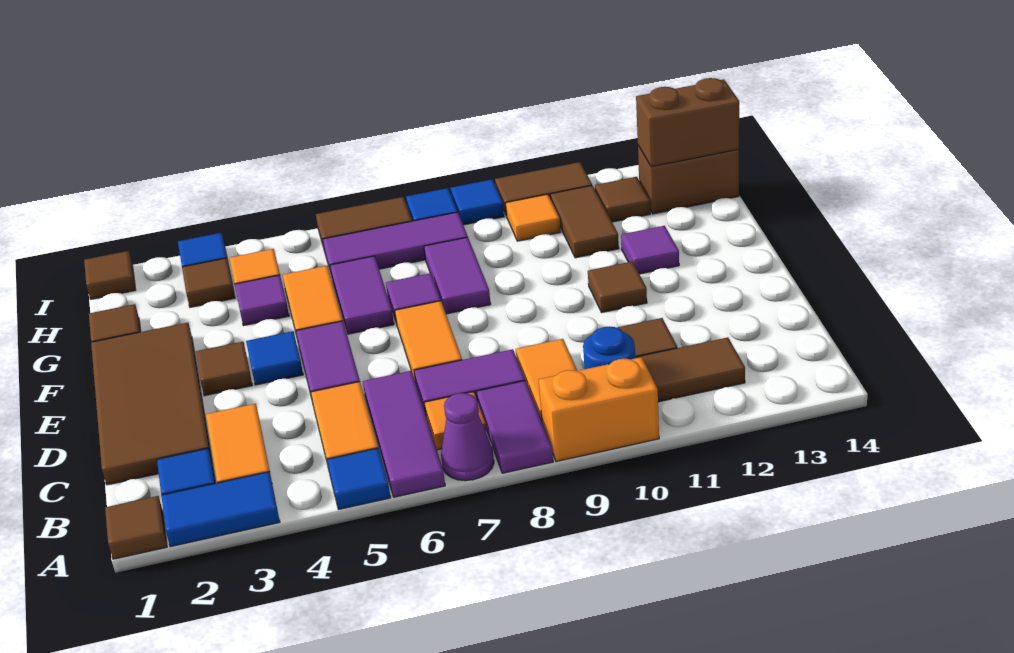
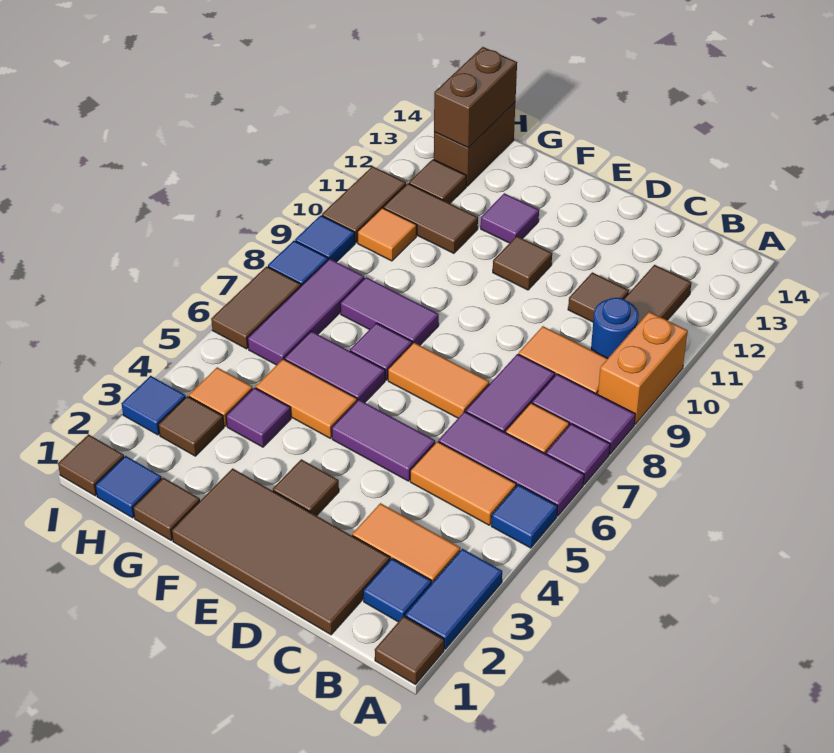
purple 1x1 cone [441,393,494,481] -> purple 1x1 tile [546,424,610,484]
blue 1x1 tile [246,331,303,385] -> blue 1x1 tile moved to [95,456,162,518]

